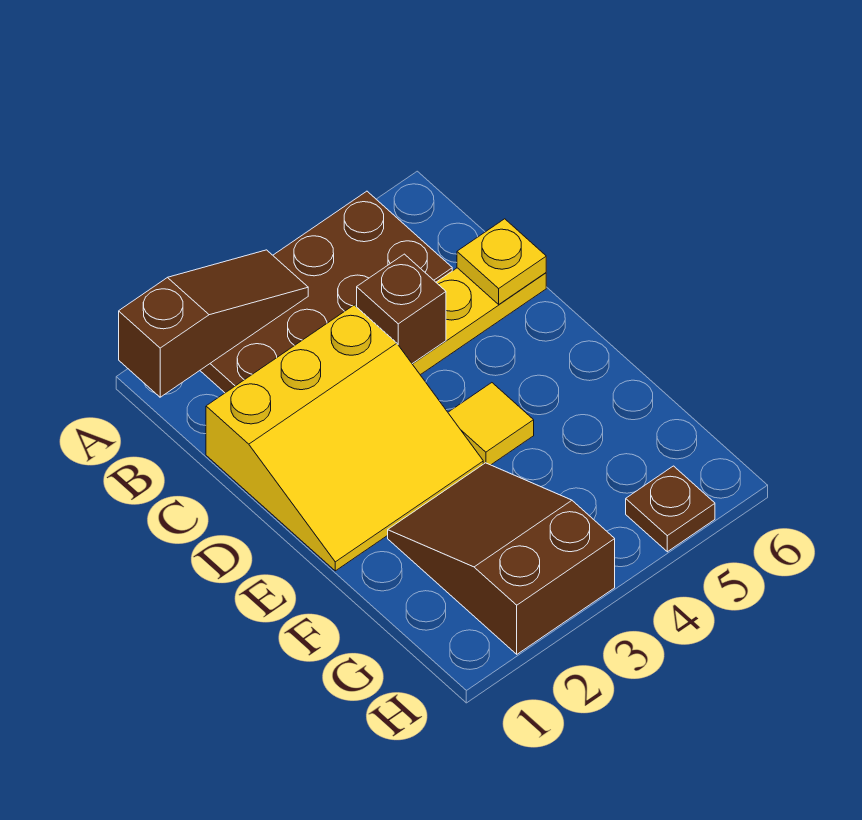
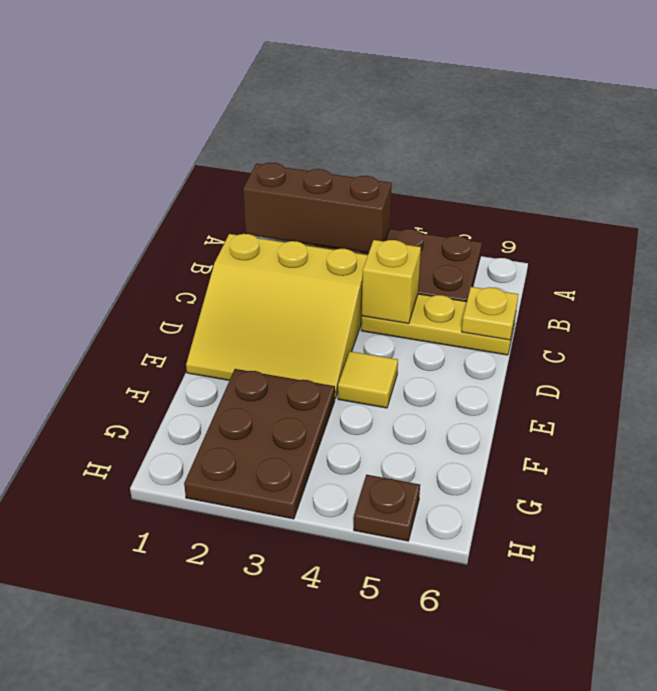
brown 1x3 slope [119,250,308,397] -> brown 1x3 brick [243,163,392,253]
brown 1x1 brick [357,254,446,364] -> yellow 1x1 brick [362,240,421,324]
brown 2x3 slope [388,463,615,654] -> brown 2x3 plate [184,369,335,519]

